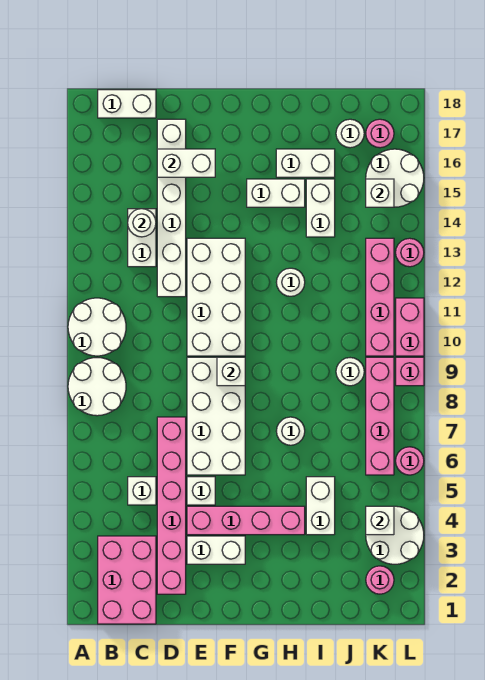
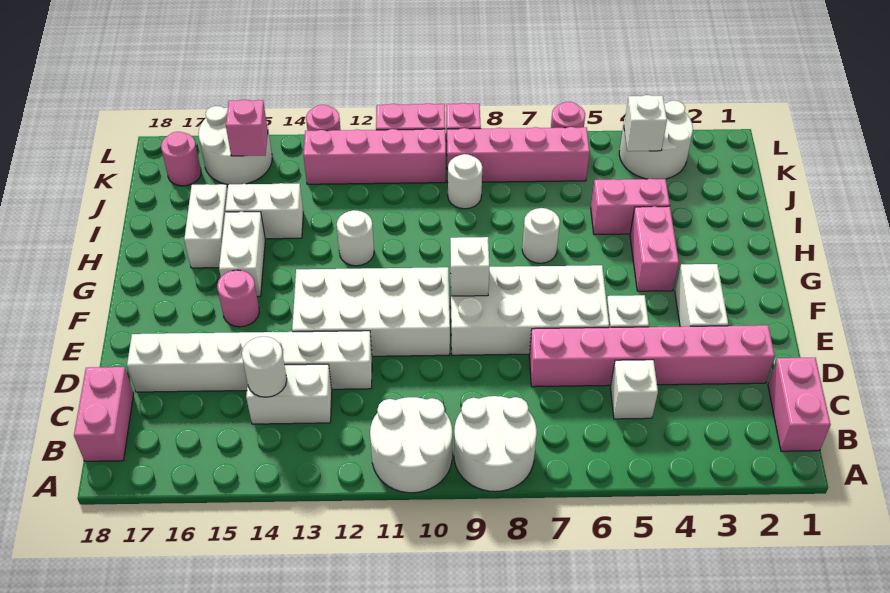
pink 2x3 brick [98,536,156,624] -> pink 1x2 brick [768,358,831,451]
white 1x2 brick [98,90,156,118] -> pink 1x2 brick [74,367,134,461]
white 1x2 brick [157,149,215,177] -> none
pink 1x4 brick [187,506,305,535] -> pink 1x2 brick [630,206,679,291]
white 1x2 brick [306,477,335,535] -> pink 1x2 brick [591,179,670,235]
white 1x1 round brick [336,119,364,148] -> none
pink 1x1 round brick [366,566,394,594] -> pink 1x1 round brick moved to [217,270,259,327]
white 1x1 brick [366,179,394,207] -> pink 1x1 brick [226,100,268,156]

